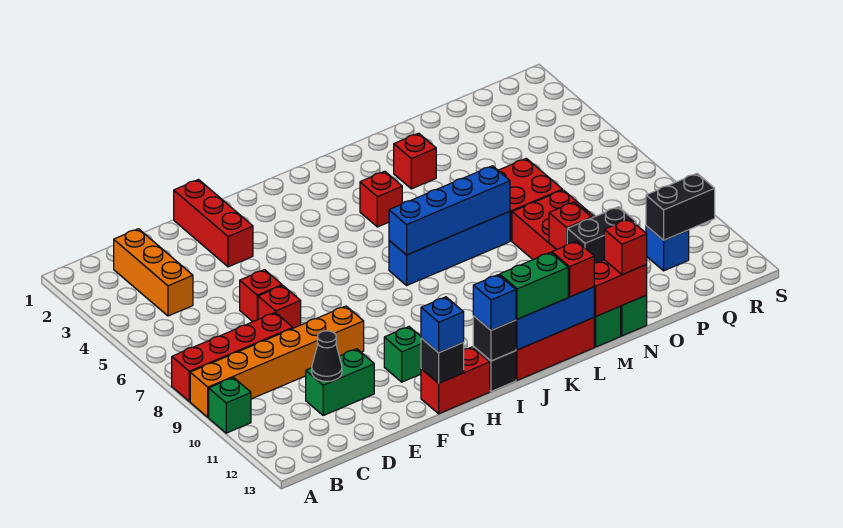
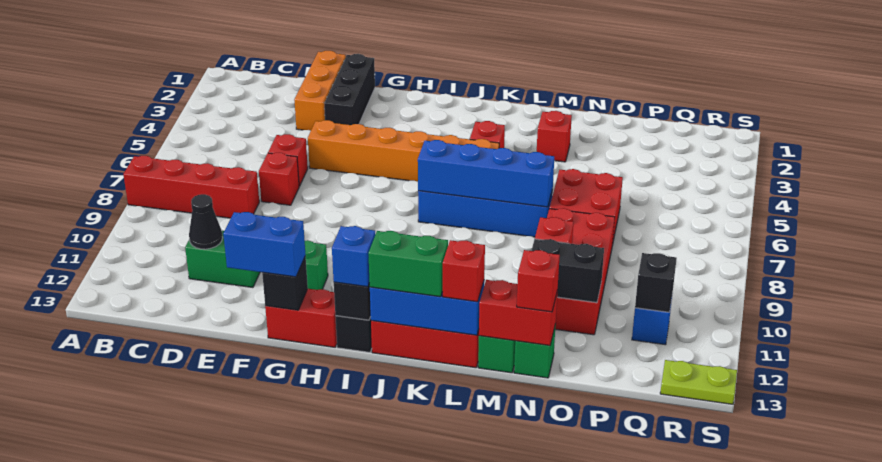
orange 1x6 brick [190,306,364,417] -> orange 1x6 brick moved to [308,120,499,182]
green 1x1 brick [209,378,251,433] -> none
orange 1x3 brick [114,229,193,316] -> orange 1x3 brick moved to [294,51,346,131]
red 1x3 brick [174,180,253,267] -> black 1x3 brick [324,54,375,125]
blue 1x1 brick [421,297,464,353] -> blue 1x2 brick [223,212,305,277]
black 1x2 brick [646,174,715,240] -> black 1x1 brick [635,253,677,312]
none -> lime 1x2 plate [660,360,737,404]

